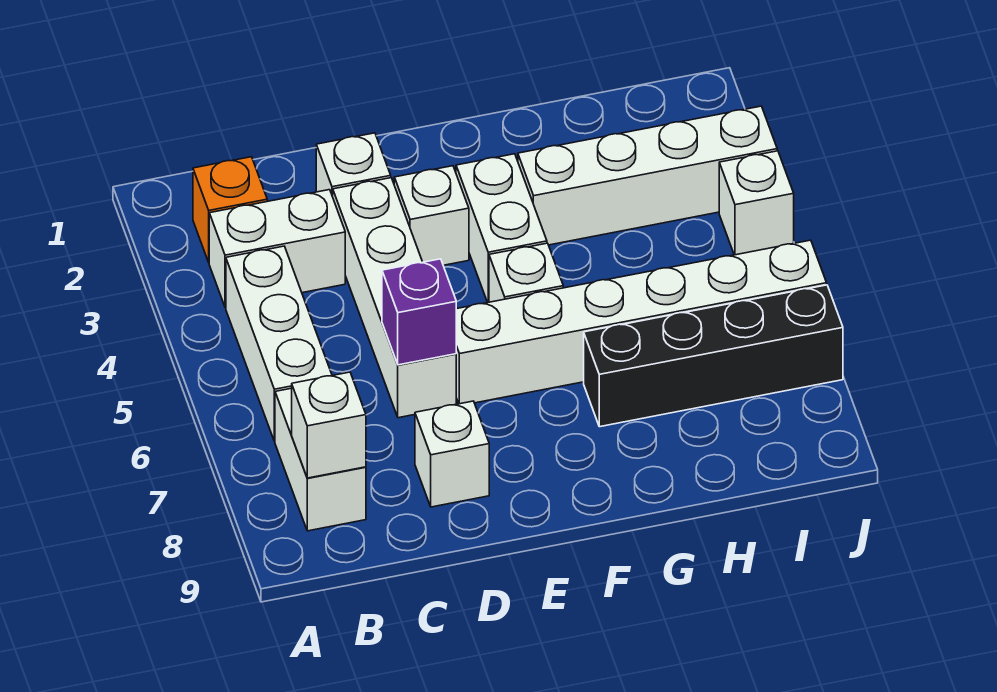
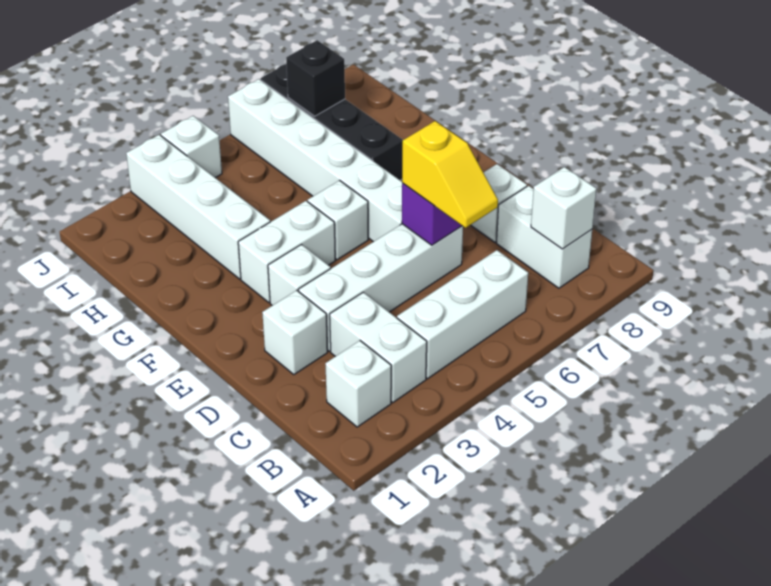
orange 1x1 brick [193,157,267,262] -> white 1x1 brick [325,341,391,427]
white 1x2 brick [275,388,366,531] -> white 1x2 brick turned to [496,186,592,288]
none -> yellow 1x2 slope [402,121,498,228]
none -> black 1x1 brick [286,40,345,116]

